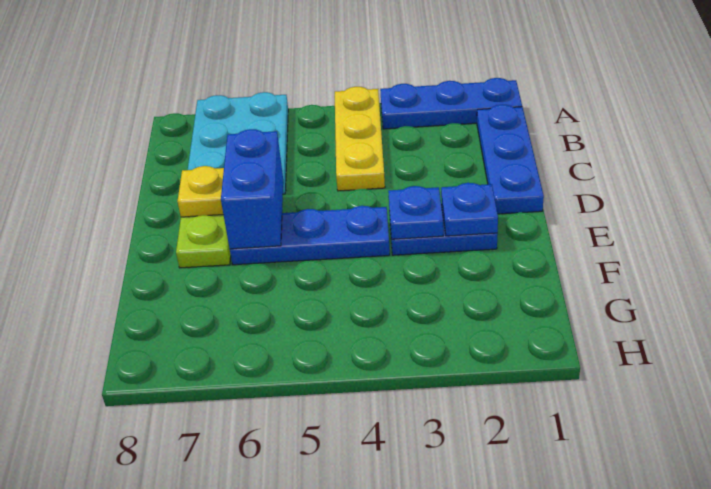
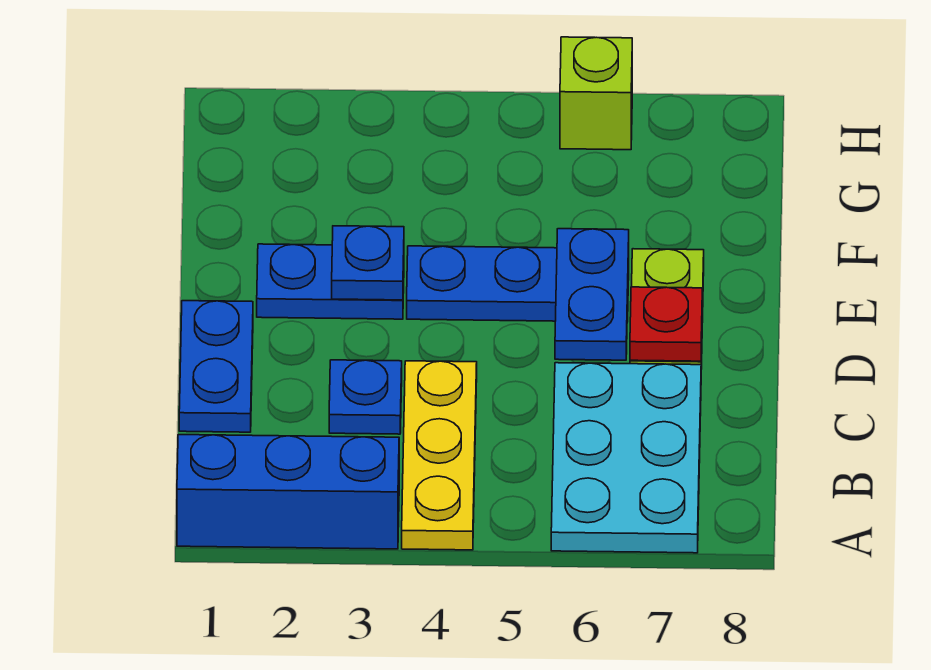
blue 1x3 plate [380,78,522,129] -> blue 1x3 brick [177,435,399,549]
blue 1x3 plate [477,105,544,214] -> blue 1x2 plate [179,301,253,432]
blue 1x2 brick [221,129,283,249] -> blue 1x2 plate [555,229,629,360]
yellow 1x1 plate [177,166,224,217] -> red 1x1 plate [630,287,702,361]
blue 1x1 plate [441,183,498,236] -> blue 1x1 plate moved to [329,360,402,434]
none -> lime 1x1 brick [560,37,632,150]

